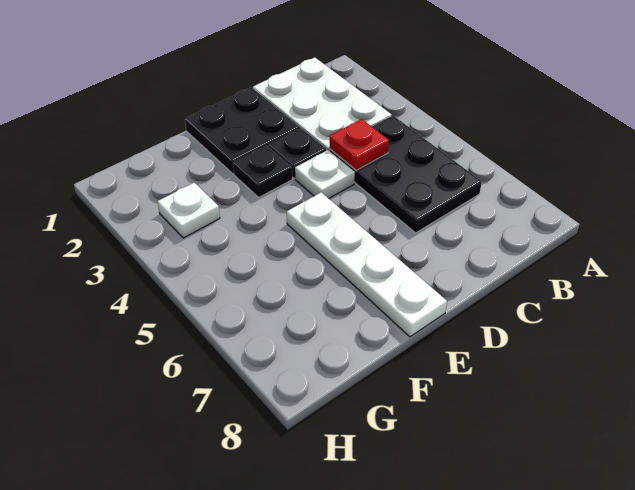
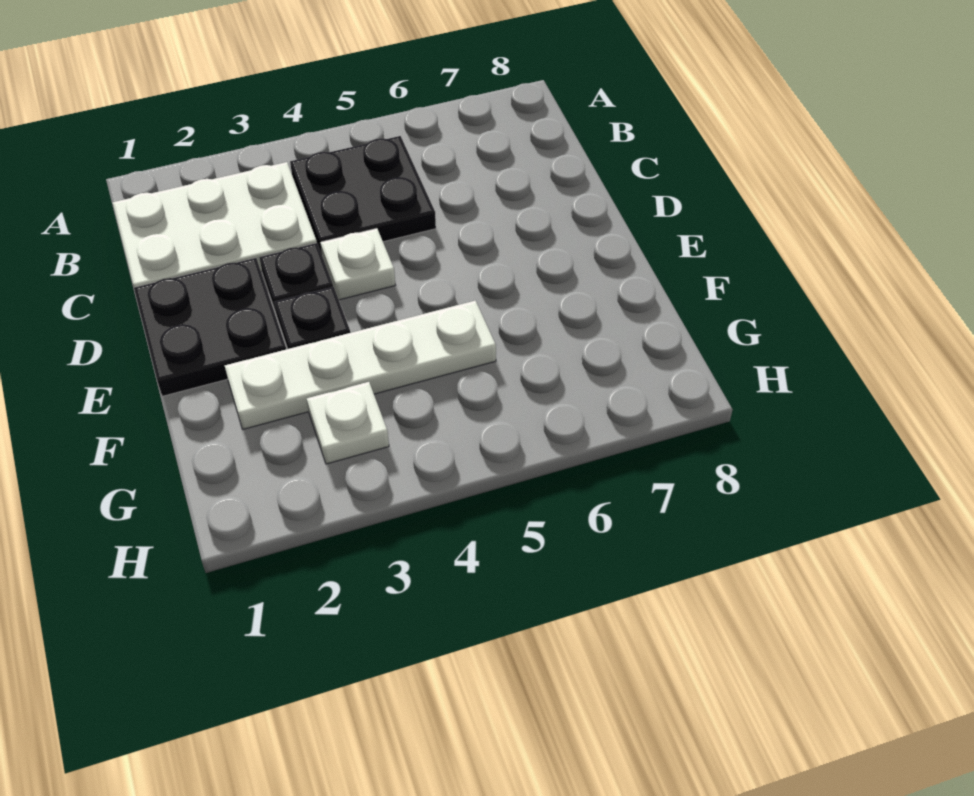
black 2x3 plate [330,116,482,233] -> black 2x2 plate [290,136,436,254]
red 1x1 plate [330,119,389,170] -> none
white 1x4 plate [287,192,447,337] -> white 1x4 plate moved to [225,301,496,429]

